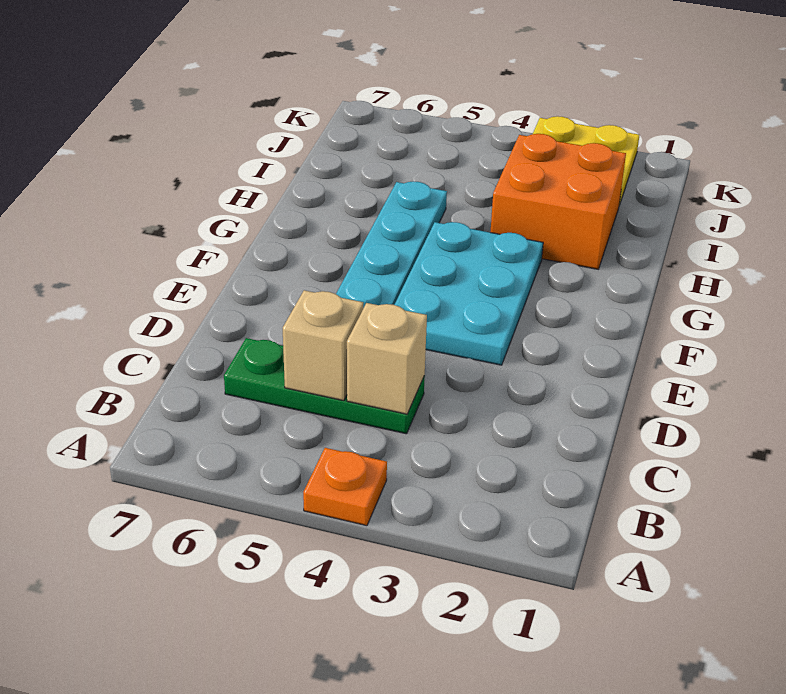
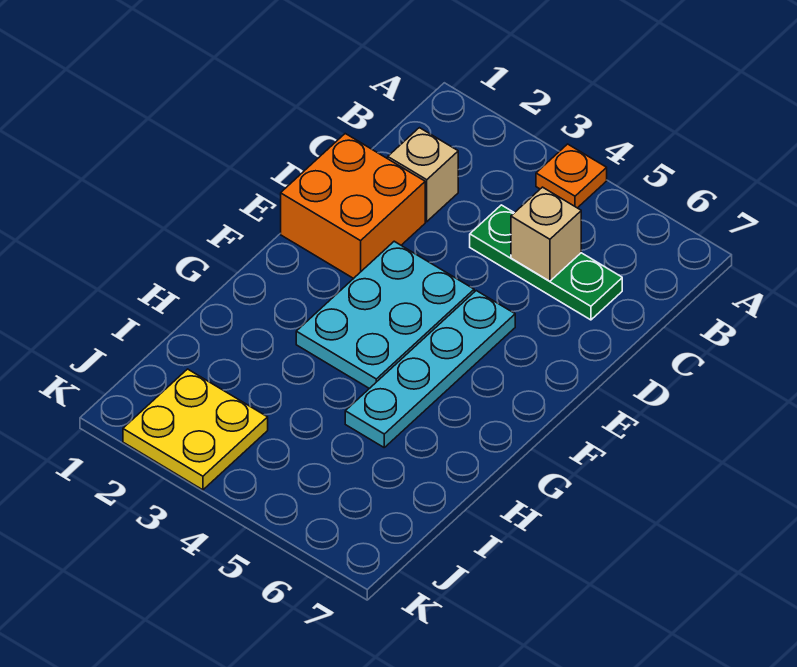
tan 1x1 brick [347,303,427,414] -> tan 1x1 brick moved to [388,128,458,222]
orange 2x2 brick [490,134,626,269] -> orange 2x2 brick moved to [281,134,425,279]

